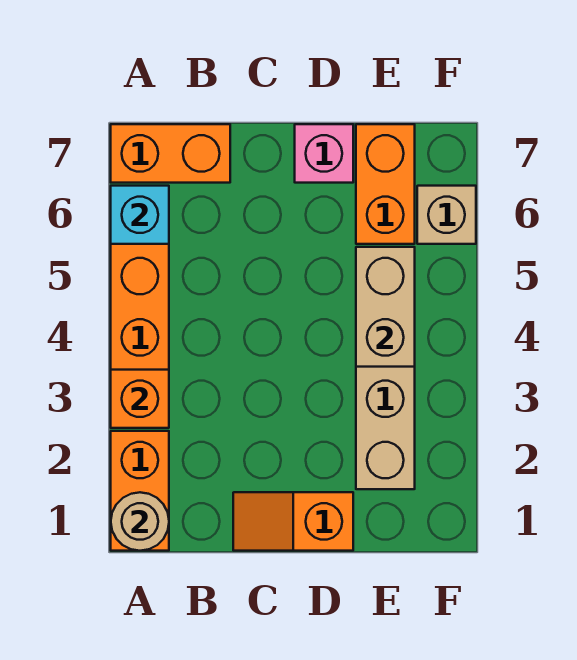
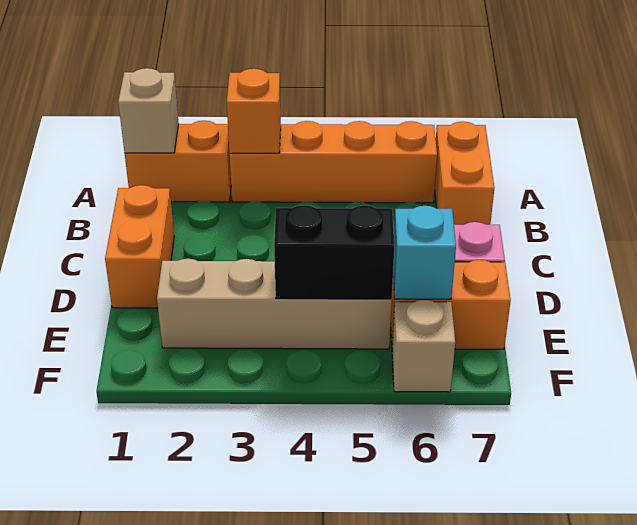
tan 1x1 round brick [111,492,169,551] -> tan 1x1 brick [118,68,179,153]
cyan 1x1 brick [111,186,169,244] -> cyan 1x1 brick moved to [393,206,456,299]
orange 1x2 slope [233,492,353,551] -> orange 1x2 brick [105,185,174,308]
tan 1x2 brick [356,247,415,367] -> black 1x2 brick [274,205,394,299]

